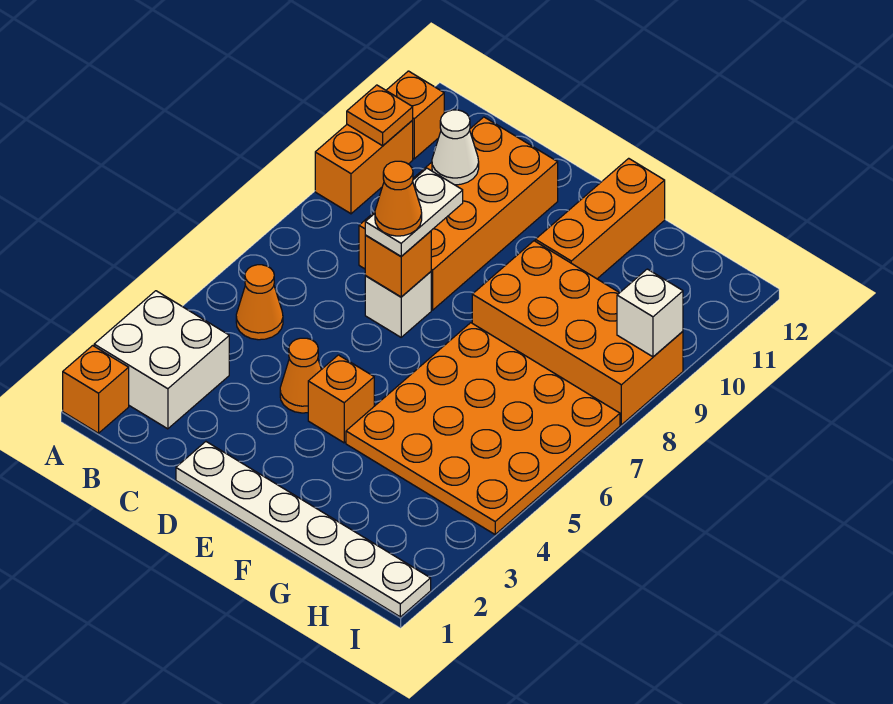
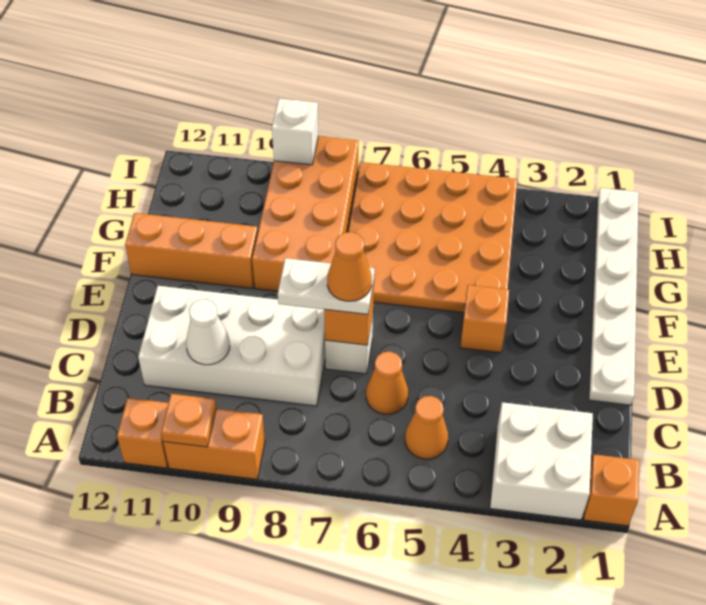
orange 2x4 brick [359,117,558,310] -> white 2x4 brick [138,286,325,406]
orange 1x1 cone [280,338,321,413] -> orange 1x1 cone moved to [366,352,408,414]

